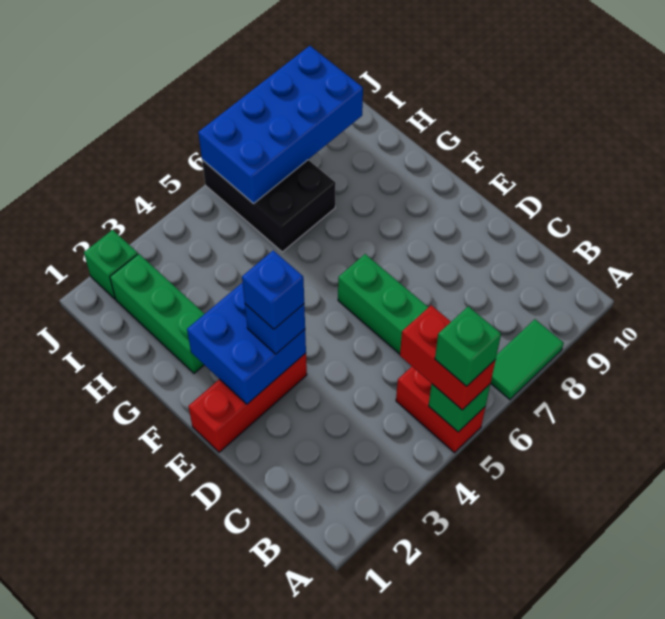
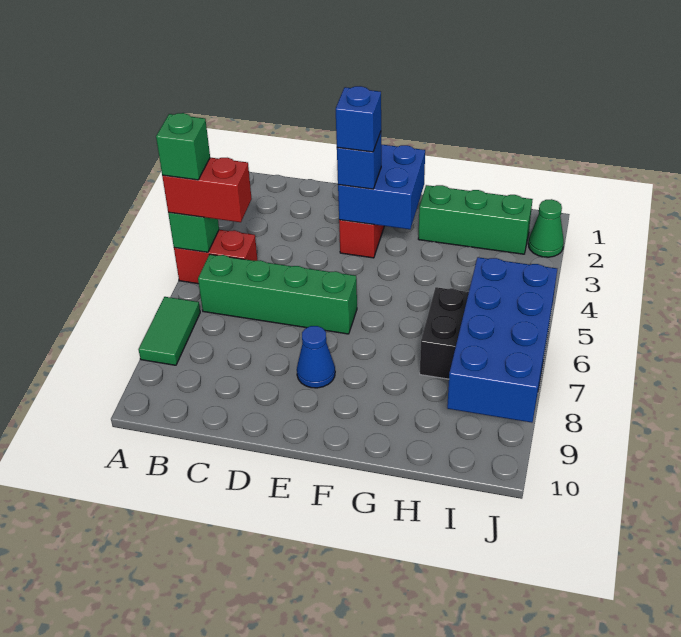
none -> blue 1x1 cone [297,326,335,388]
green 1x1 brick [84,230,138,299] -> green 1x1 cone [528,199,564,257]

